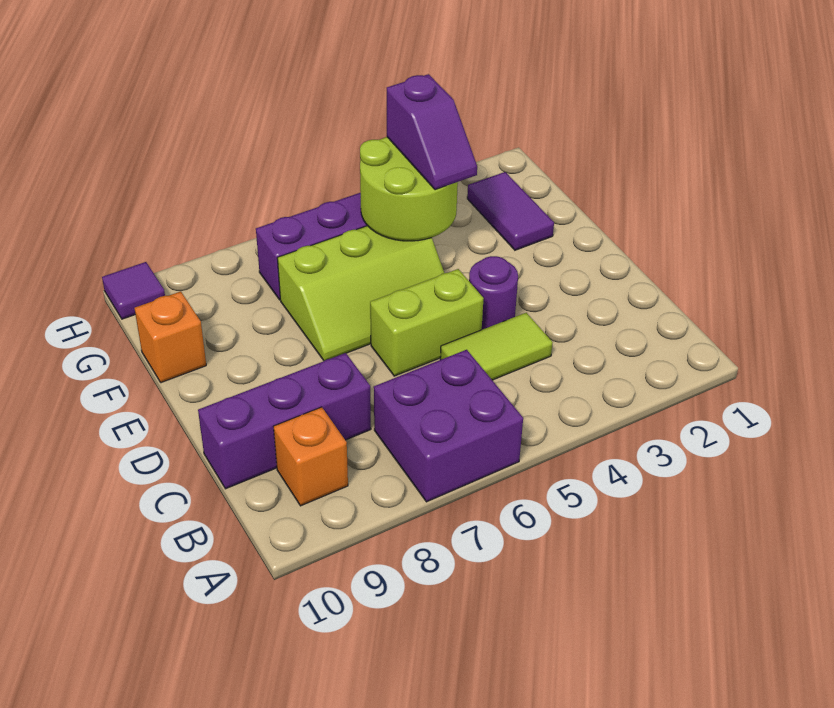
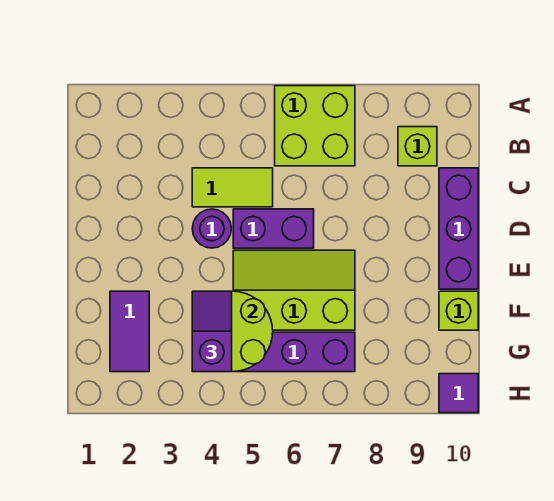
purple 2x2 brick [374,350,523,502] -> lime 2x2 brick [275,86,355,166]
orange 1x1 brick [273,407,348,506] -> lime 1x1 brick [398,127,437,166]
purple 1x3 brick [198,353,371,489] -> purple 1x3 brick turned to [439,168,478,289]
lime 1x2 brick [370,269,484,376] -> purple 1x2 brick [233,209,314,248]
orange 1x1 brick [135,291,206,383] -> lime 1x1 brick [439,291,478,330]

